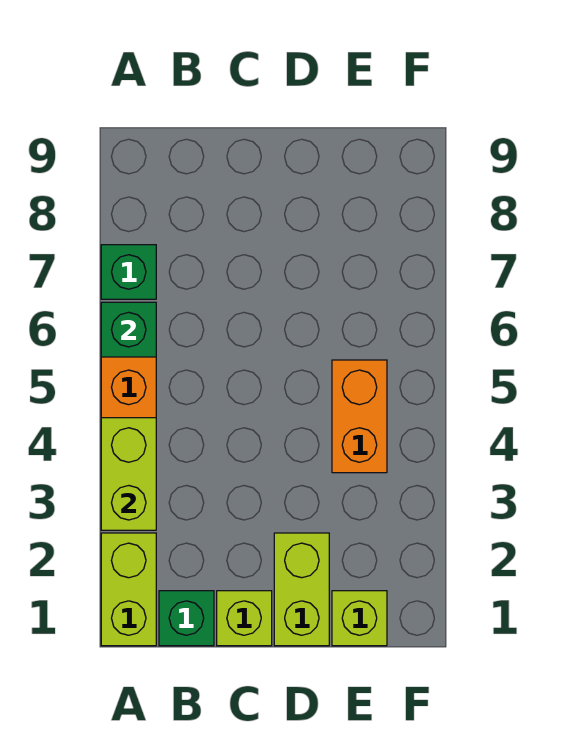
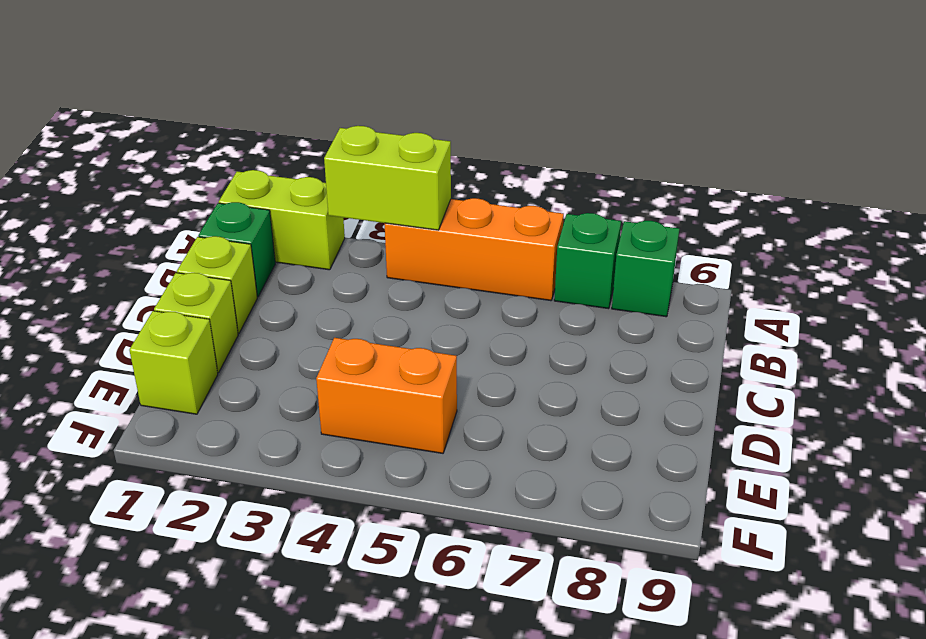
green 1x1 brick [101,302,156,357] -> green 1x1 brick moved to [612,221,679,317]
lime 1x2 brick [274,533,329,646] -> lime 1x1 brick [154,273,238,373]

